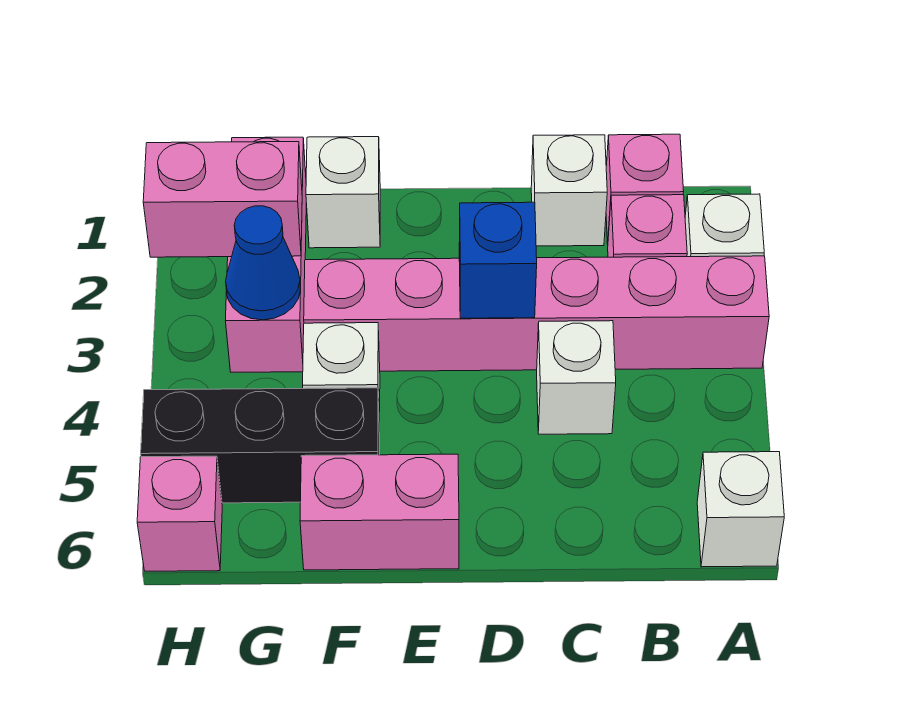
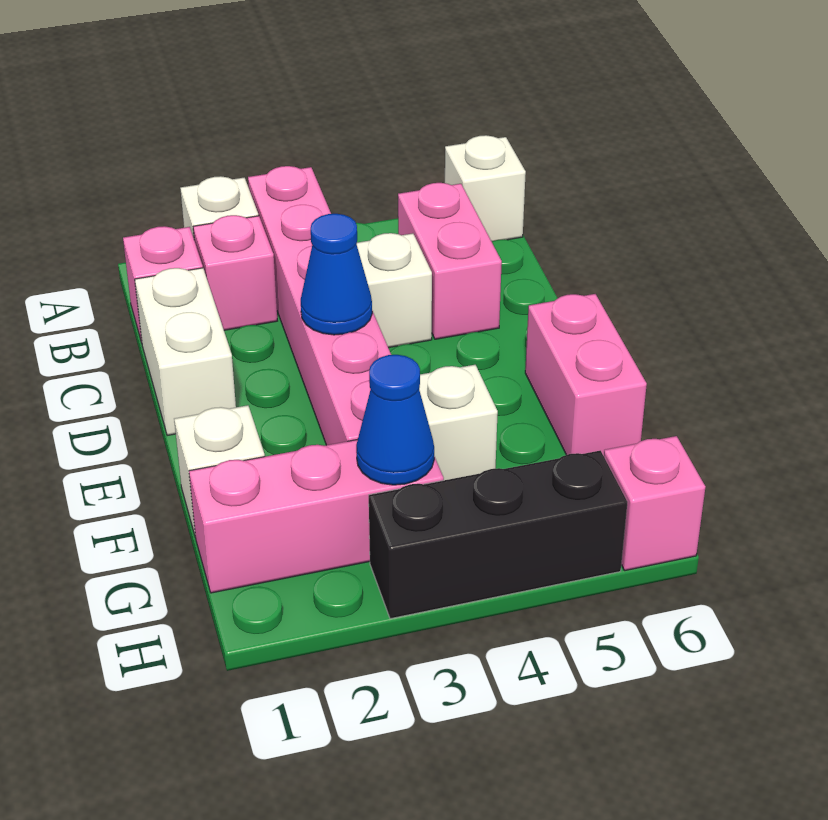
white 1x1 brick [531,135,607,246] -> white 1x2 brick [135,268,236,436]
blue 1x1 brick [459,202,537,318] -> blue 1x1 cone [301,214,372,335]
black 1x3 brick [141,388,380,503] -> black 1x3 brick turned to [369,451,628,619]
pink 1x2 brick [143,142,302,257] -> pink 1x2 brick moved to [398,183,502,339]

